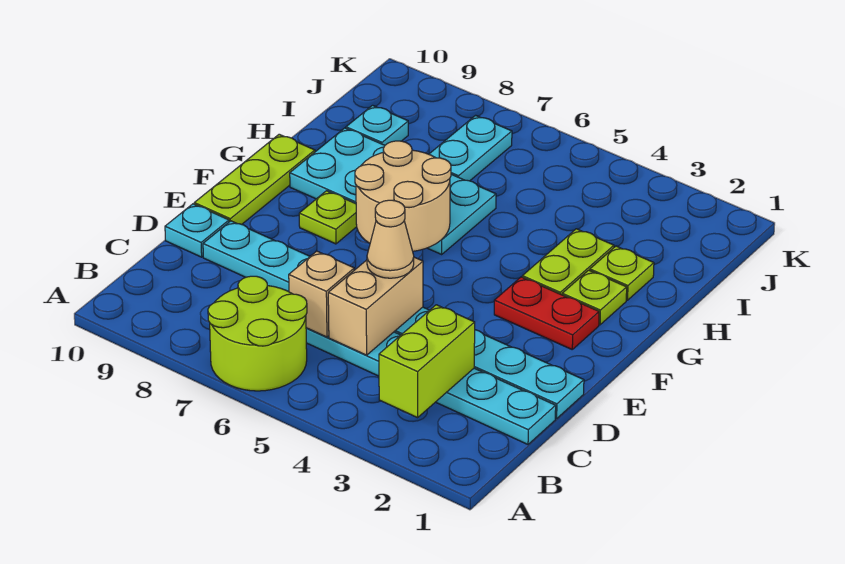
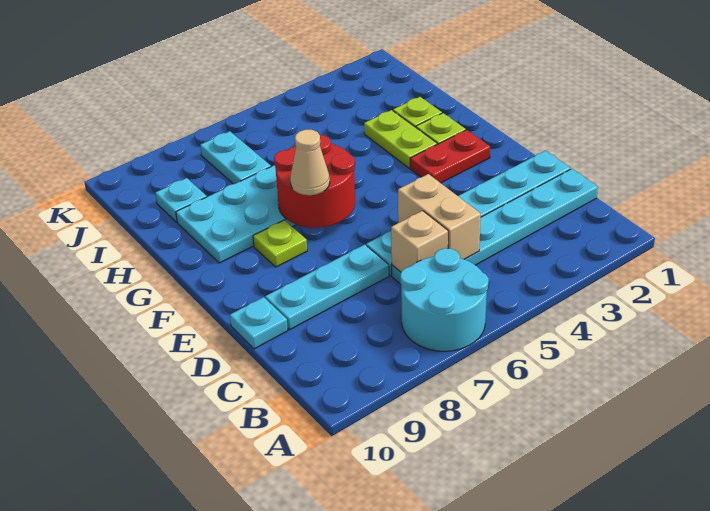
lime 2x2 round brick [208,276,307,391] -> cyan 2x2 round brick [400,248,489,351]
lime 1x2 brick [379,305,475,418] -> none
tan 1x1 cone [367,200,414,278] -> tan 1x1 cone moved to [290,130,330,195]
lime 1x3 plate [194,134,315,224] -> none
tan 2x2 round brick [355,141,451,251] -> red 2x2 round brick [274,135,355,228]

